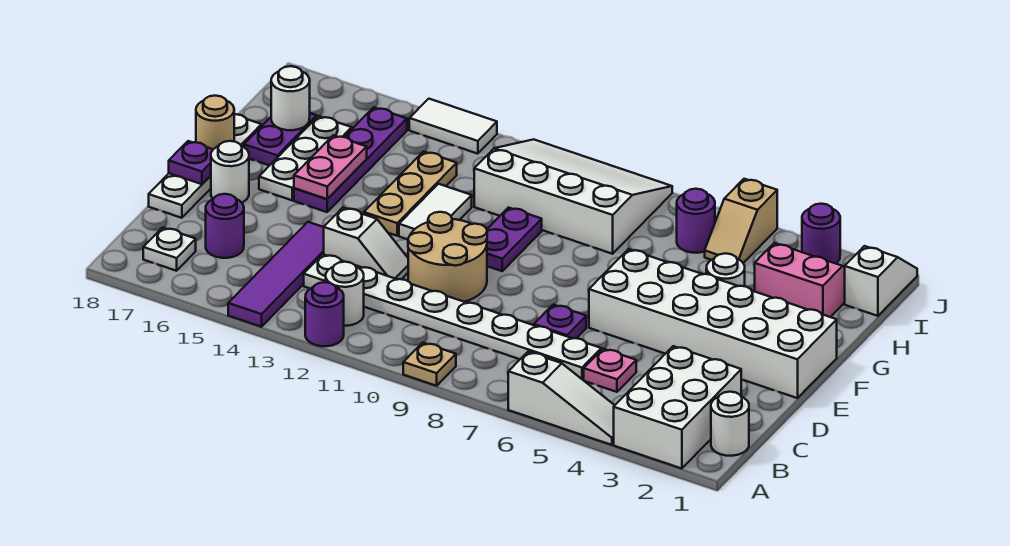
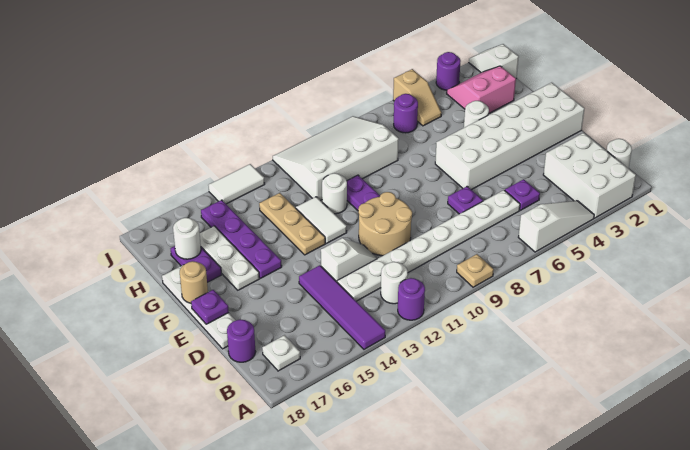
pink 1x1 plate [584,349,636,392] -> purple 1x1 plate [505,179,540,210]
purple 1x1 round brick [206,194,244,258] -> purple 1x1 round brick moved to [227,320,255,362]
white 1x1 round brick [211,141,249,203] -> white 1x1 round brick moved to [322,173,347,214]
pink 1x2 plate [294,135,367,199] -> none

